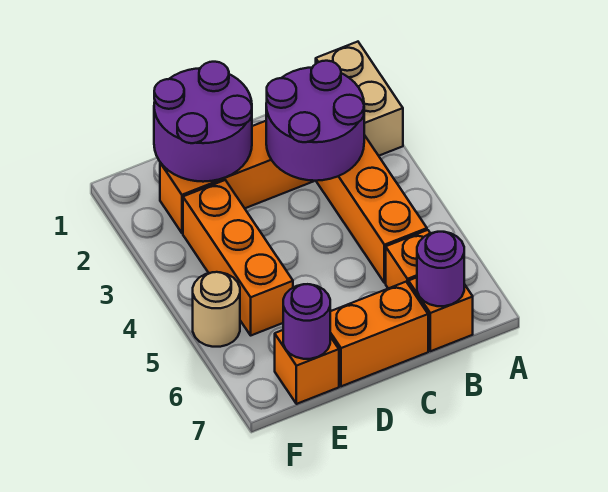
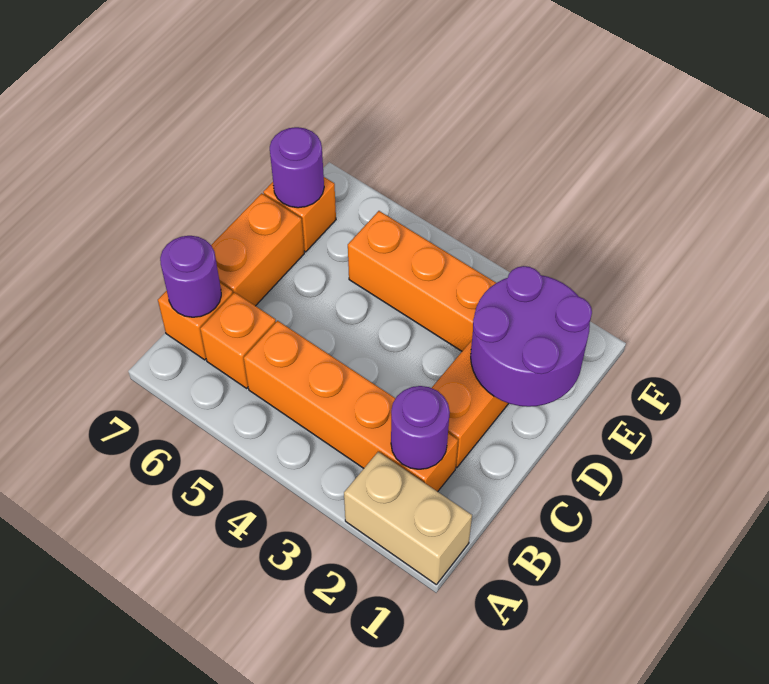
purple 2x2 round brick [266,61,364,181] -> purple 1x1 round brick [391,386,450,469]
tan 1x1 round brick [193,272,240,347] -> none

